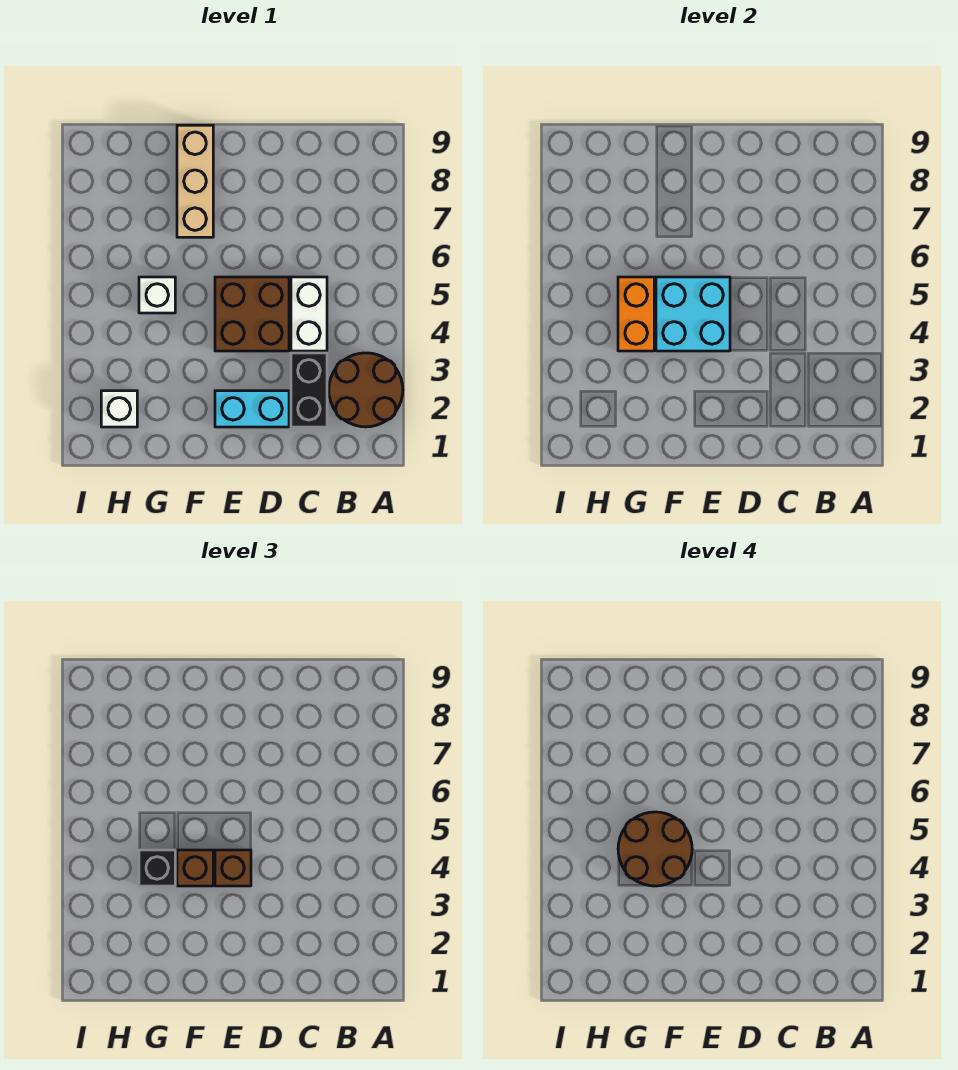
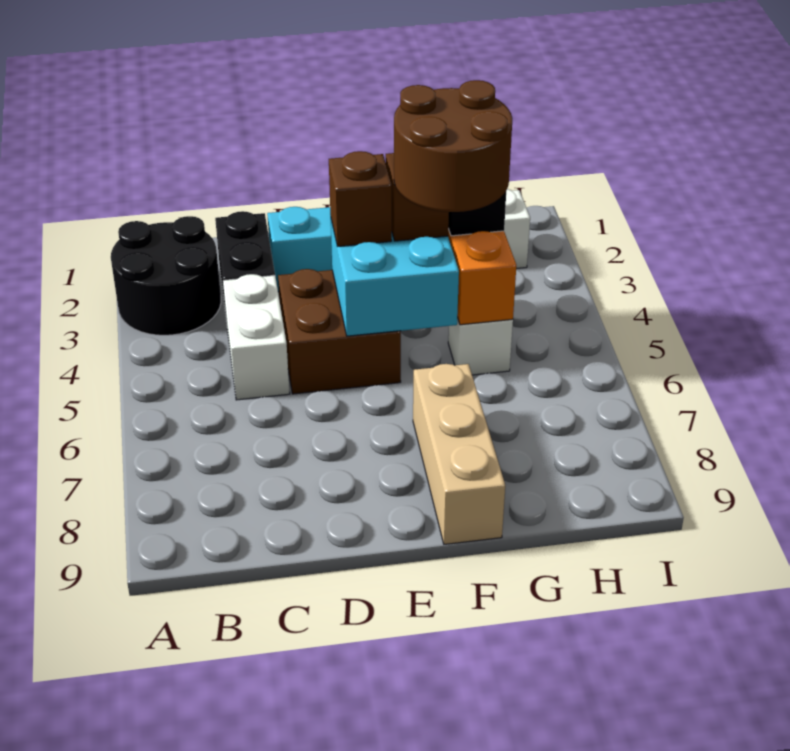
brown 2x2 round brick [329,353,403,427] -> black 2x2 round brick [111,216,221,335]

